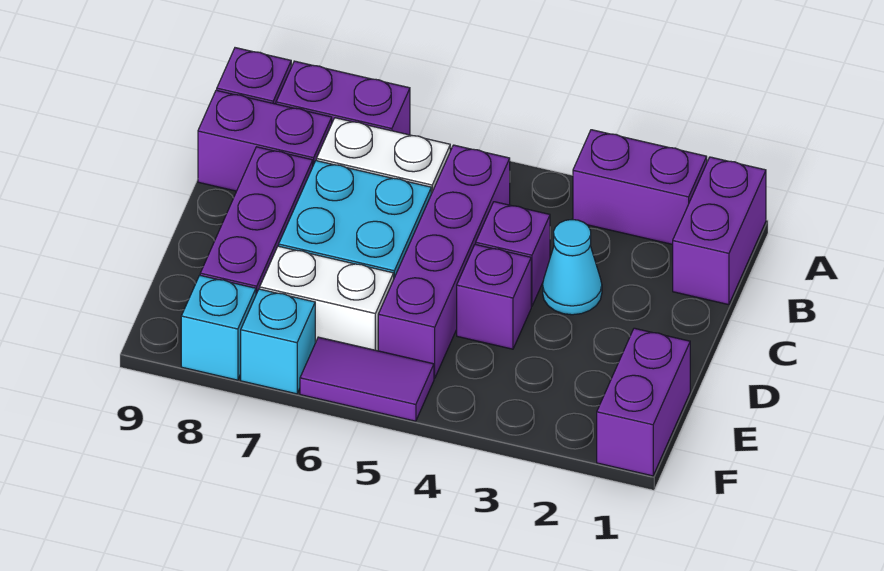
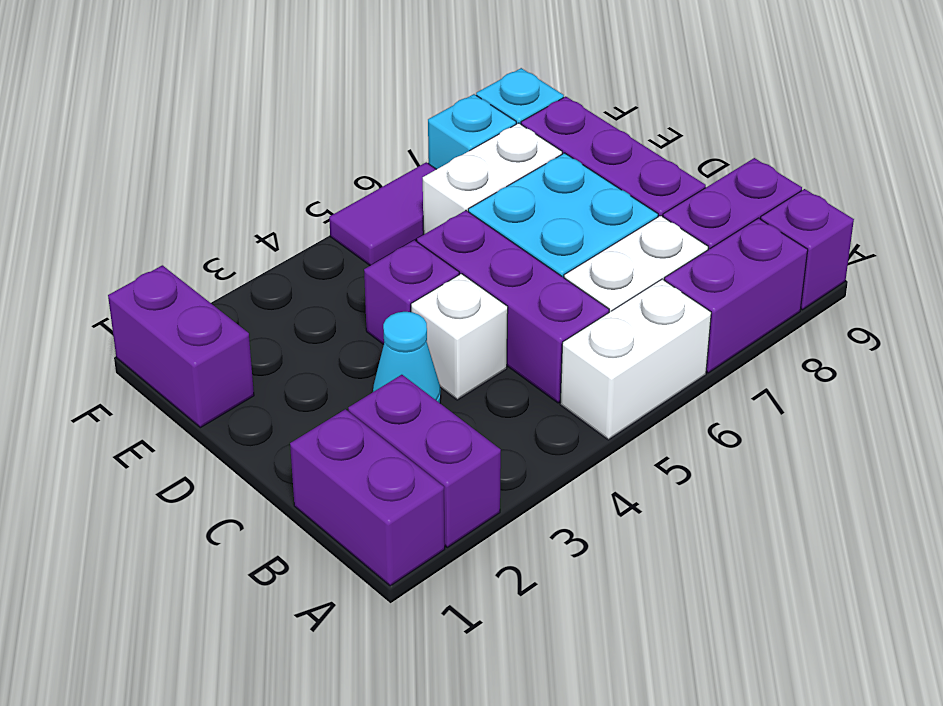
purple 1x2 brick [573,130,707,244] -> purple 1x2 brick turned to [348,375,501,547]
none -> white 1x2 brick [560,279,711,440]
purple 1x4 brick [378,145,510,378] -> purple 1x3 brick [417,210,609,403]
purple 1x1 brick [476,202,550,306] -> white 1x1 brick [411,274,508,400]

